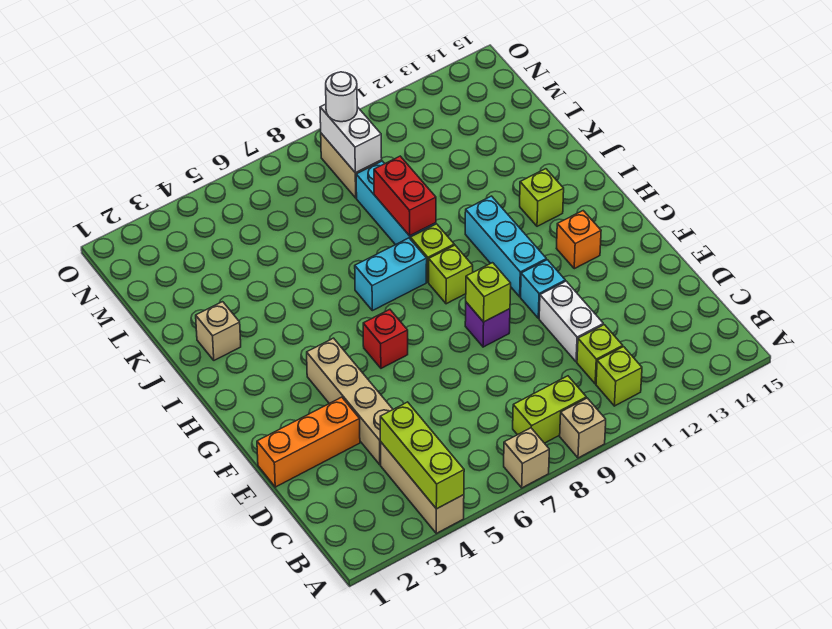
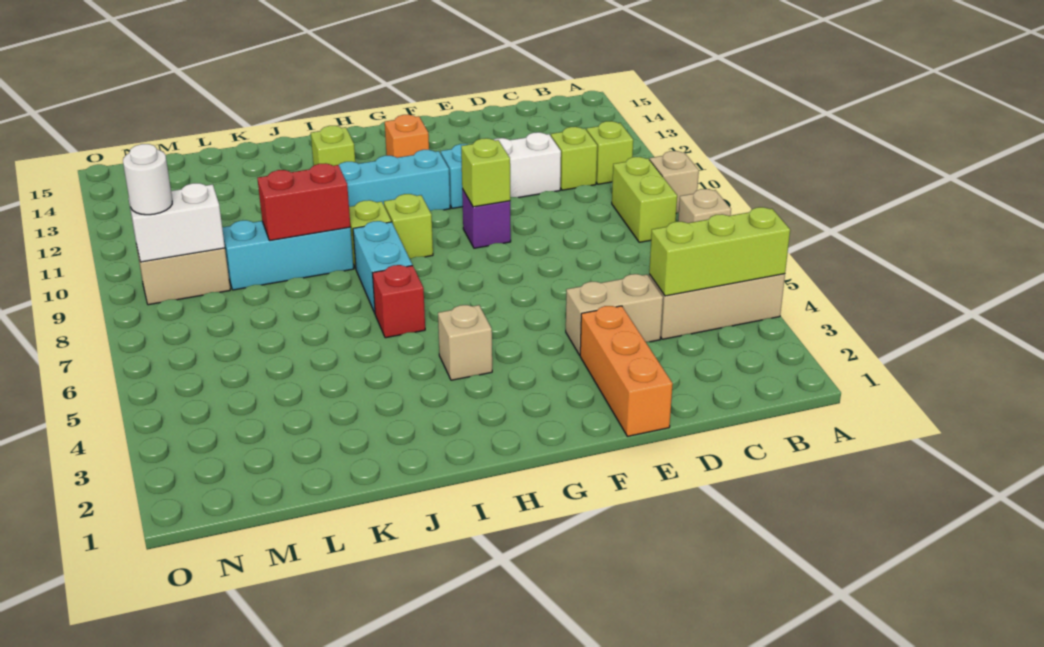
tan 1x4 brick [307,338,393,465] -> tan 1x2 brick [566,274,663,355]
red 1x1 brick [363,309,408,368] -> red 1x1 brick moved to [373,265,425,338]
tan 1x1 brick [196,302,241,360] -> tan 1x1 brick moved to [438,305,492,380]

